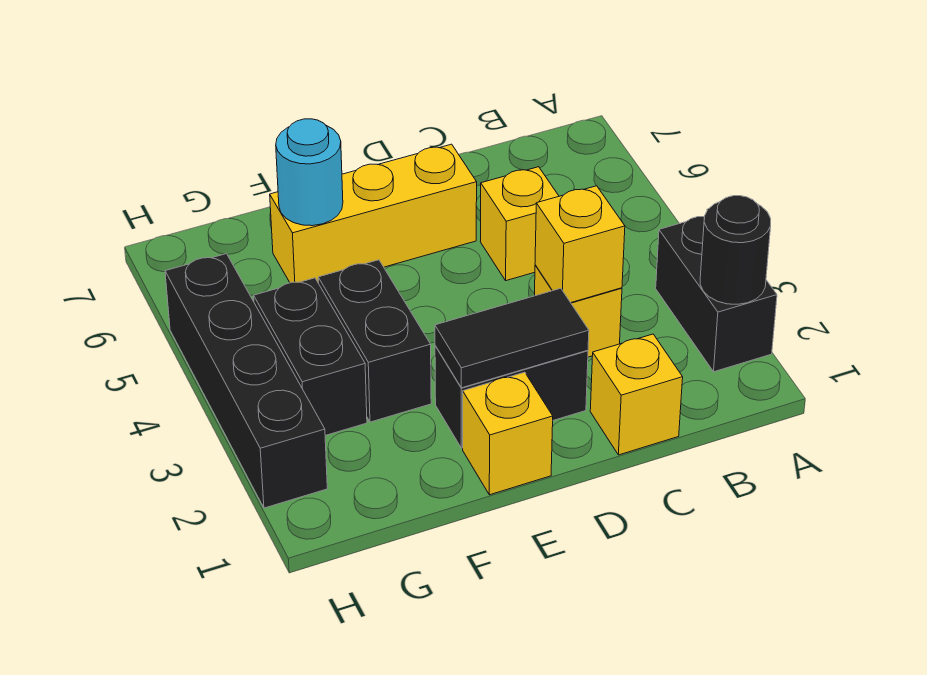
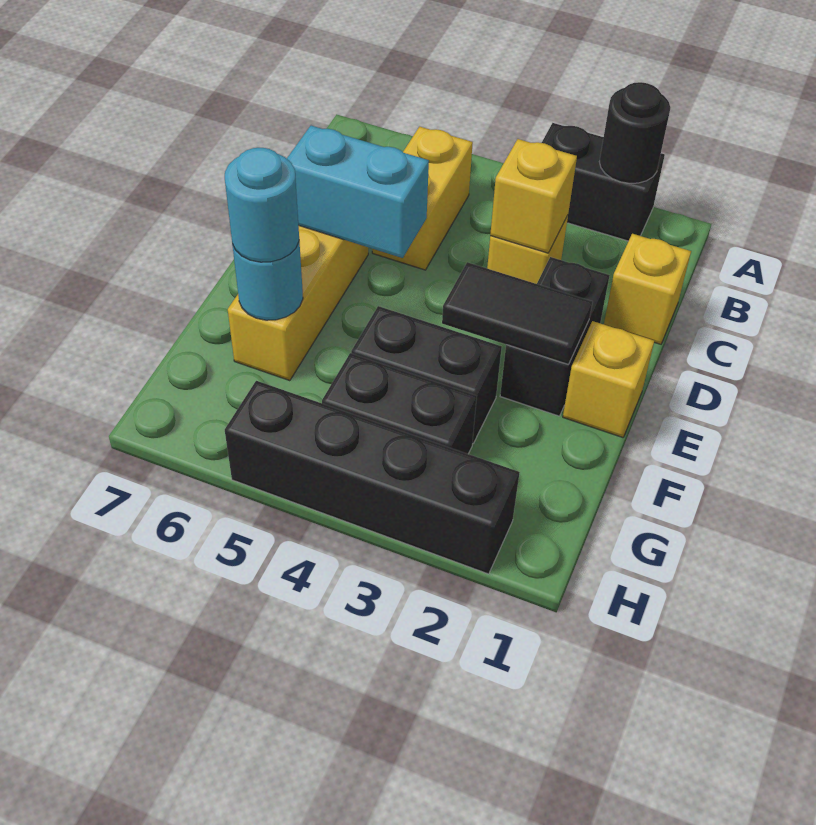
yellow 1x1 brick [480,167,559,281] -> yellow 1x2 brick [372,127,473,270]
black 1x2 tile [435,288,589,388] -> black 1x2 tile turned to [442,262,592,365]
none -> cyan 1x2 brick [287,126,429,258]
none -> cyan 1x1 round brick [225,148,299,262]

